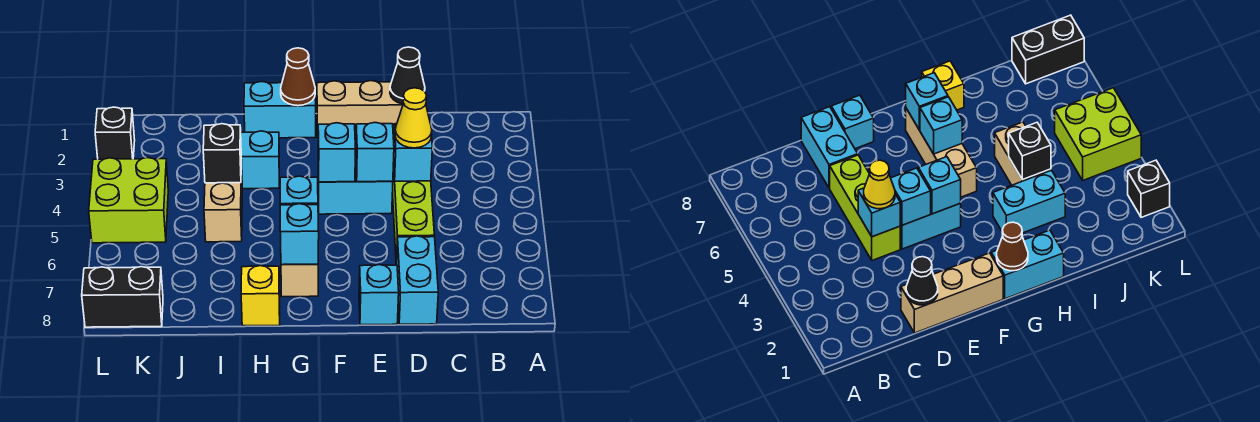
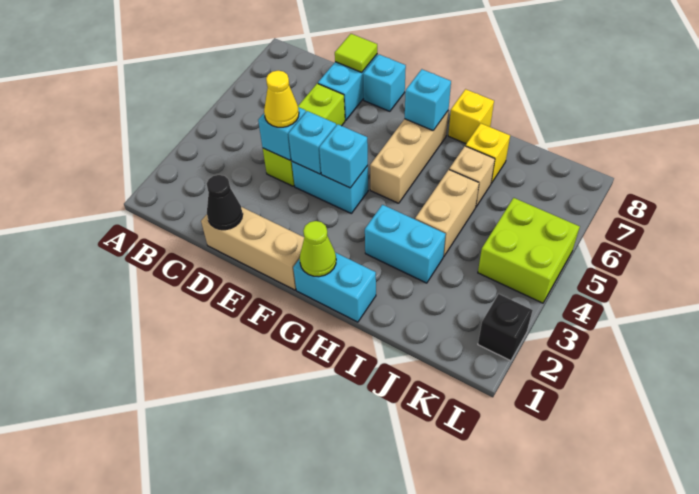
none -> lime 1x1 tile [335,34,377,73]
brown 1x1 cone [281,48,315,106] -> lime 1x1 cone [300,221,336,277]
cyan 1x1 brick [280,176,318,205] -> none
black 1x1 brick [203,124,241,183] -> none
none -> tan 1x1 brick [449,146,495,207]
none -> yellow 1x1 brick [466,123,510,183]
black 1x2 brick [82,267,163,327] -> none

